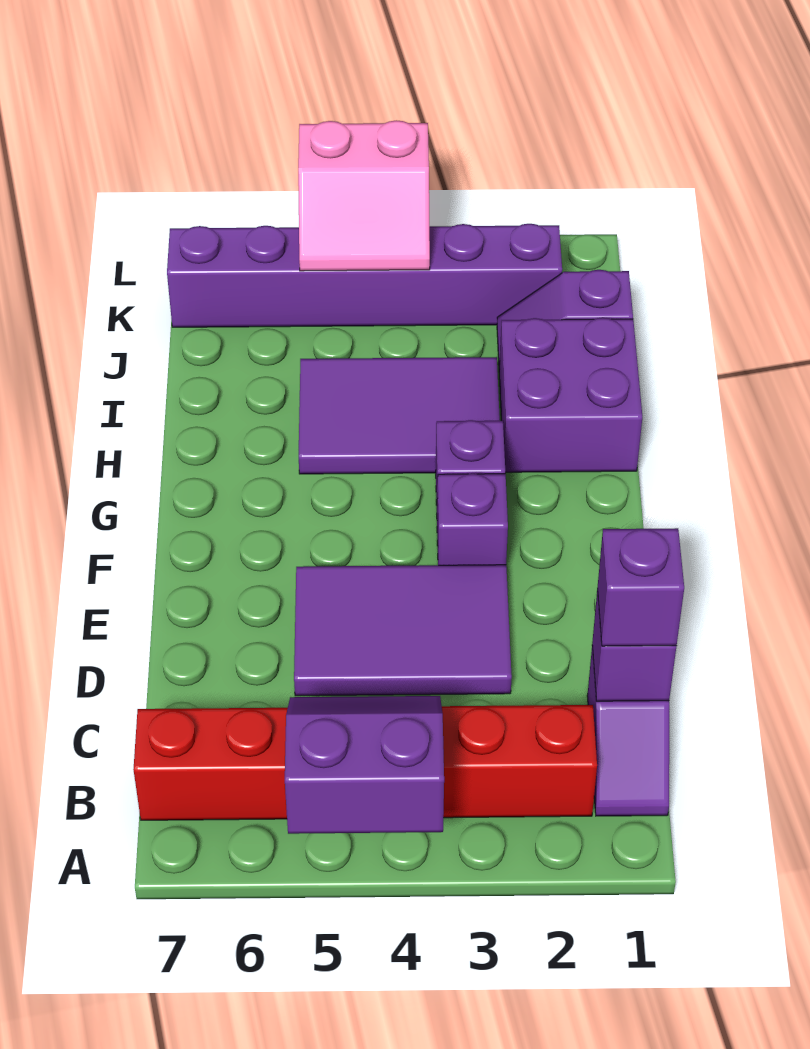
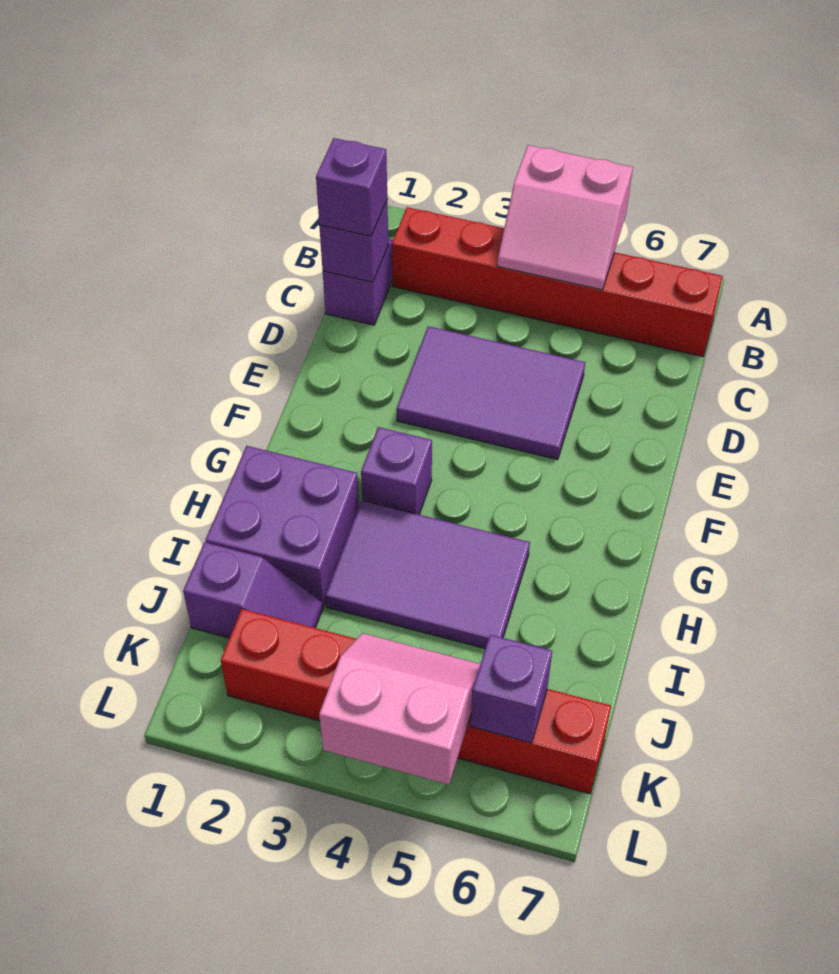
purple 2x2 slope [285,696,444,834] -> pink 2x2 slope [497,145,633,290]
purple 1x1 brick [437,474,508,565] -> purple 1x1 brick moved to [471,635,552,743]
purple 1x6 brick [167,224,562,327] -> red 1x6 brick [221,609,611,794]

